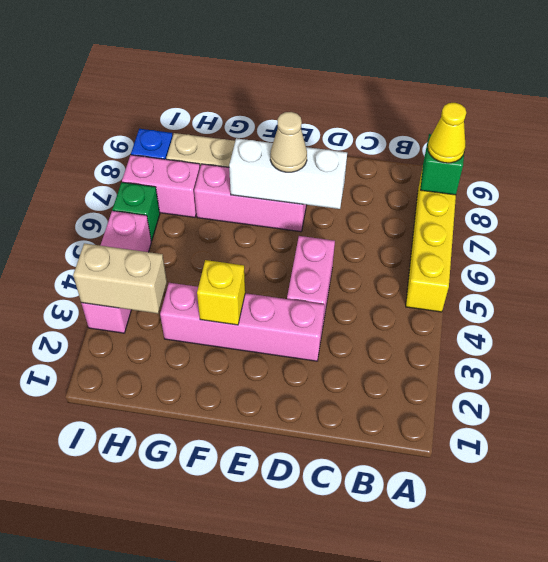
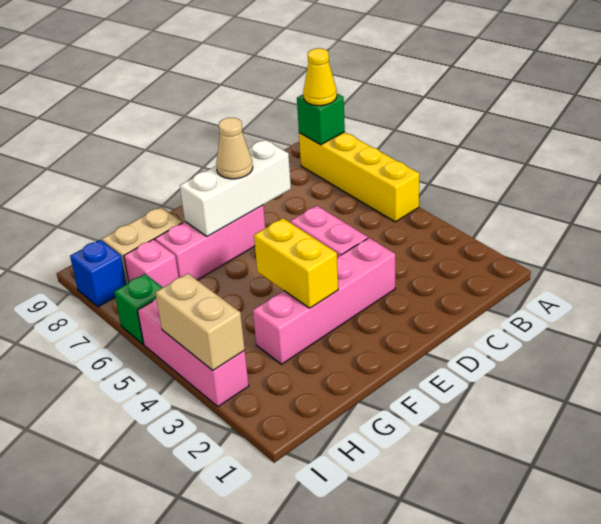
yellow 1x1 brick [197,260,245,325] -> yellow 1x2 brick [254,218,338,308]
tan 1x2 brick [73,243,167,313] -> tan 1x2 brick turned to [155,273,245,370]
pink 1x2 brick [122,155,200,217] -> pink 1x1 brick [124,239,179,287]

